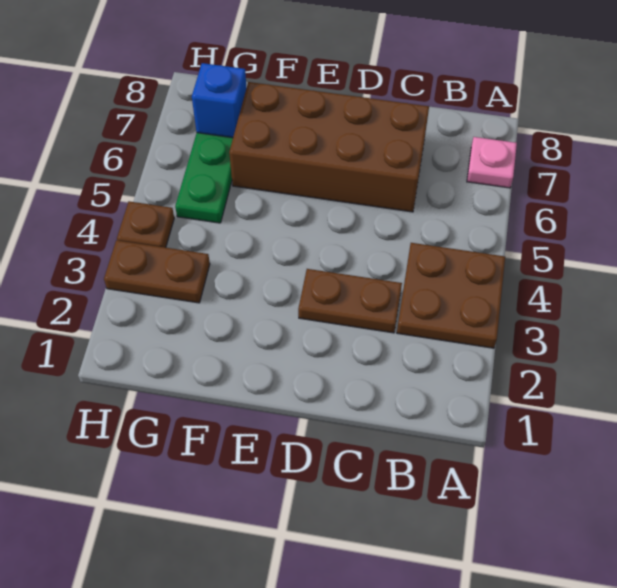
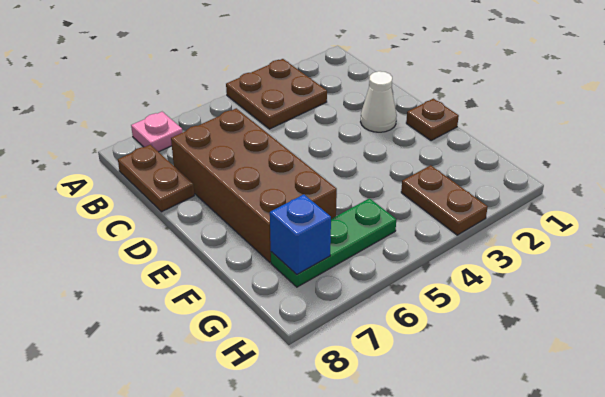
brown 1x2 plate [298,269,402,333] -> brown 1x2 plate moved to [118,145,194,212]
none -> white 1x1 cone [361,71,397,132]
brown 1x1 plate [117,201,174,248] -> brown 1x1 plate moved to [406,99,459,141]

